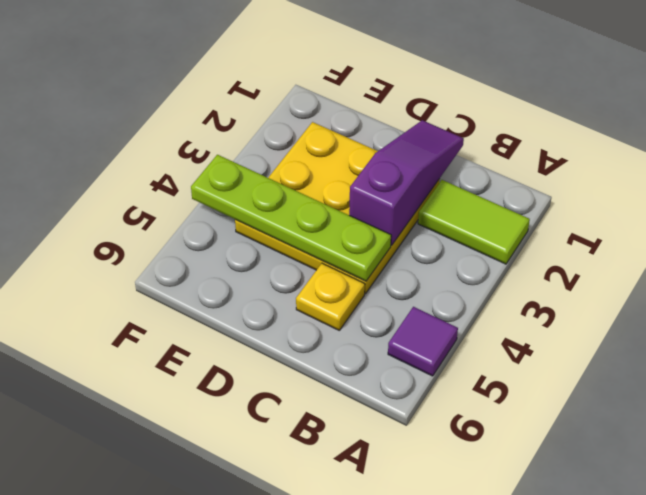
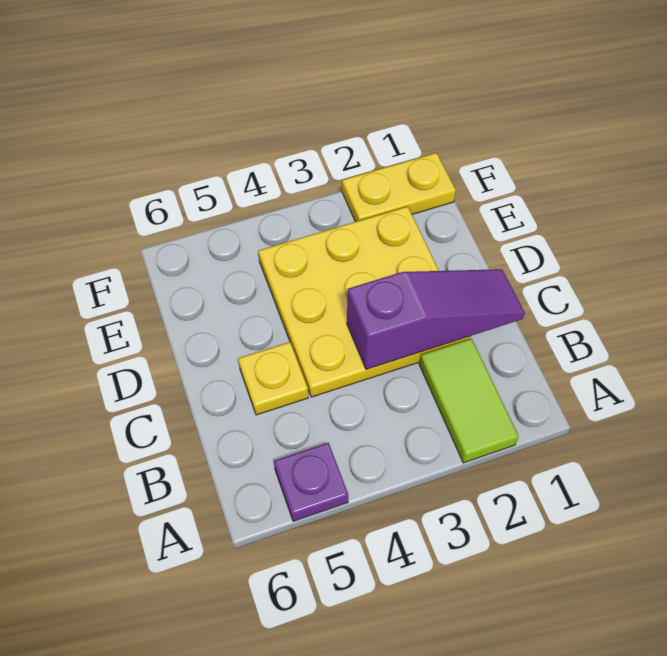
purple 1x1 tile [388,307,458,376] -> purple 1x1 plate [274,443,348,521]
lime 1x4 plate [191,155,391,281] -> none
none -> yellow 1x2 plate [342,153,456,222]

